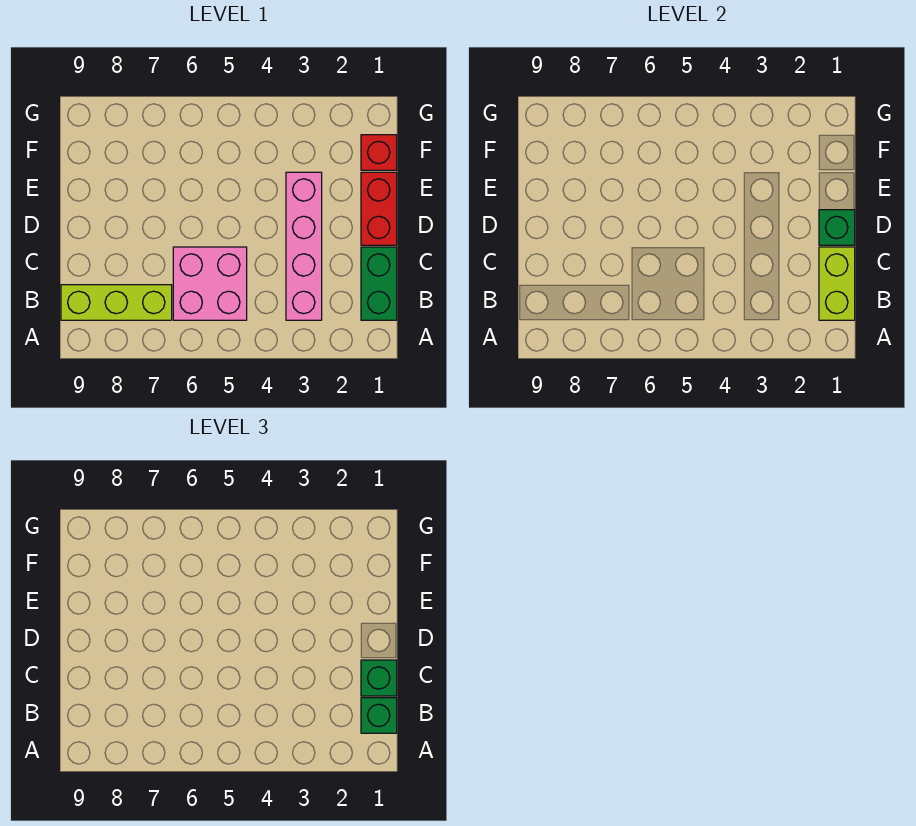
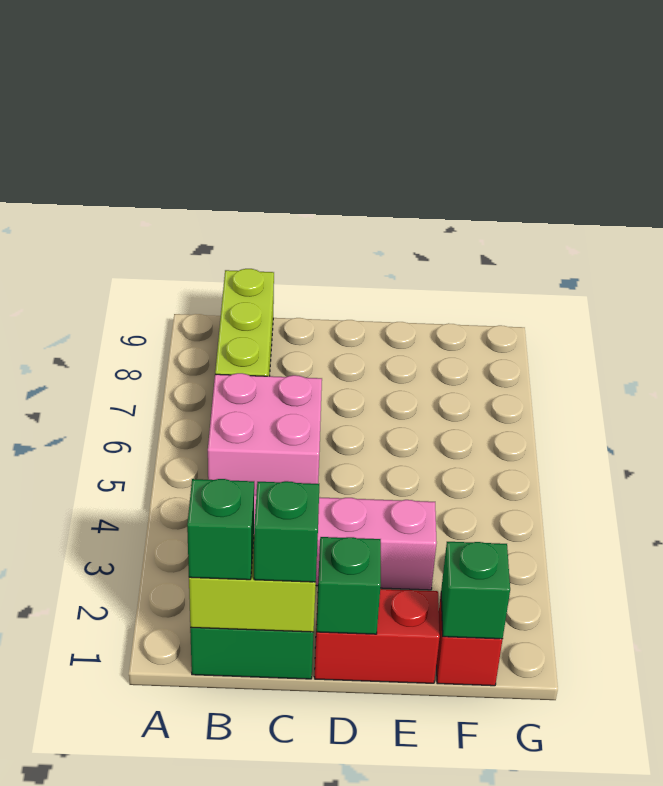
none -> green 1x1 brick [441,542,510,639]

